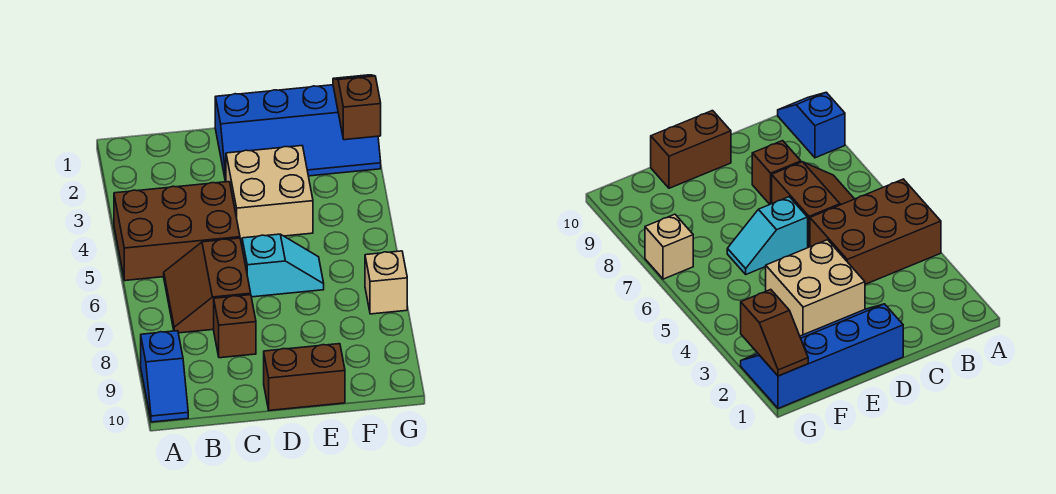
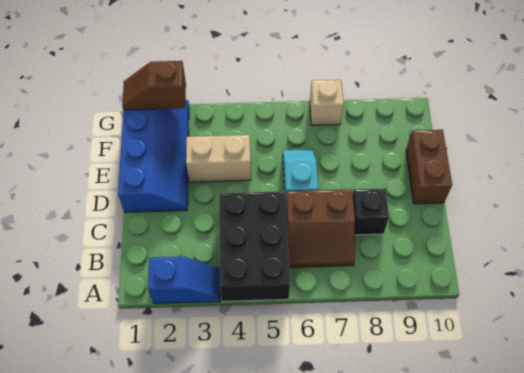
brown 2x3 brick [114,182,240,281] -> black 2x3 brick [219,191,290,301]
blue 1x2 slope [141,331,188,422] -> blue 1x2 slope moved to [148,257,220,304]
brown 1x1 brick [214,295,256,358] -> black 1x1 brick [353,188,389,235]
tan 2x2 brick [226,146,313,240] -> tan 1x2 brick [186,135,251,182]

